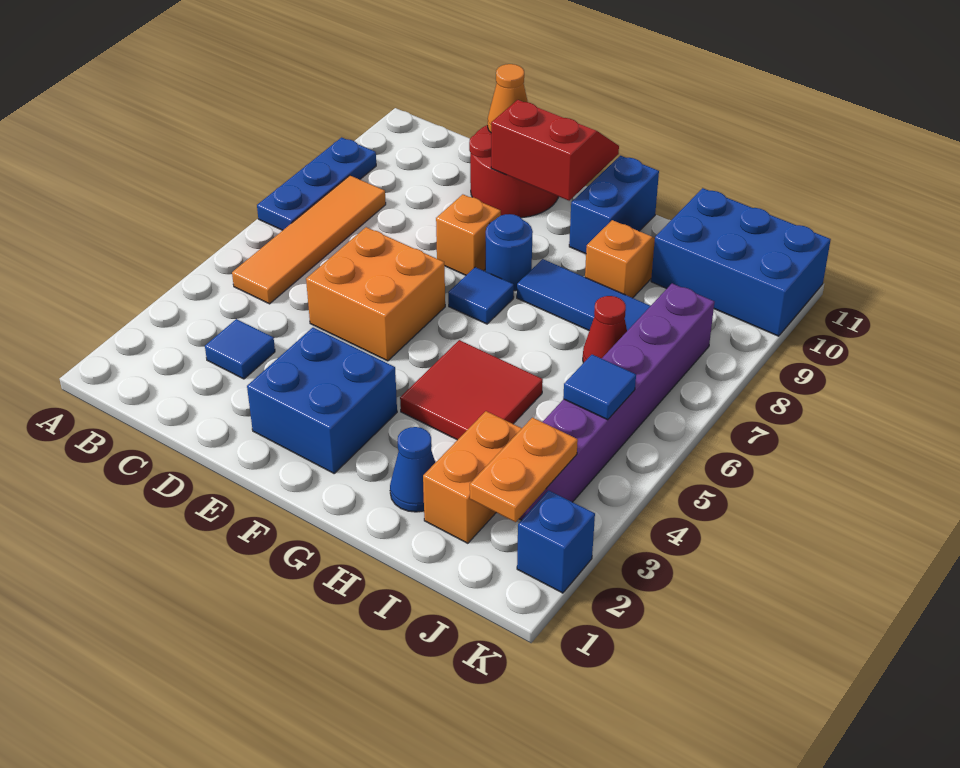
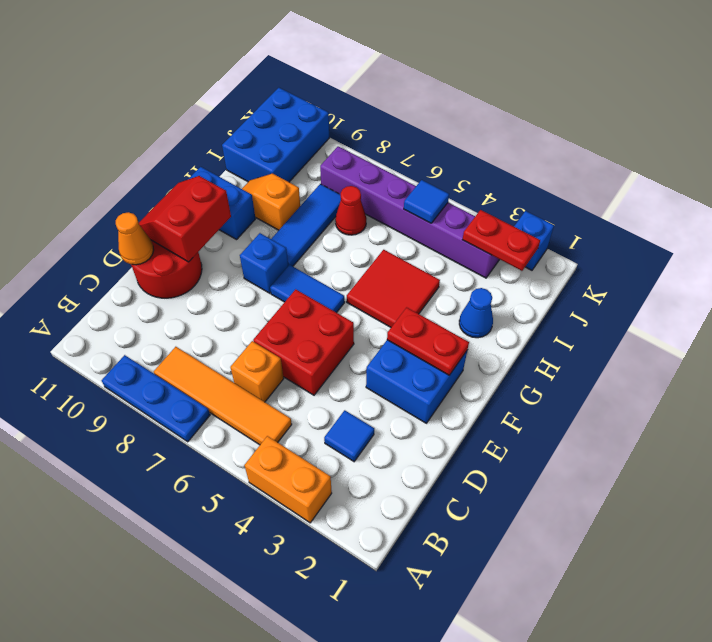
orange 2x2 brick [306,227,445,361] -> red 2x2 brick [253,289,354,395]
orange 1x1 brick [436,194,501,275] -> orange 1x1 brick moved to [230,341,284,402]
none -> red 1x2 plate [387,307,469,375]
blue 1x1 tile [448,267,514,324] -> blue 1x2 tile [270,265,345,313]
blue 1x1 round brick [485,214,533,291] -> blue 1x1 brick [240,233,288,293]
orange 1x2 brick [423,411,522,543] -> orange 1x2 brick moved to [244,436,332,523]
orange 1x2 plate [470,418,578,522] -> red 1x2 plate [462,210,540,271]

